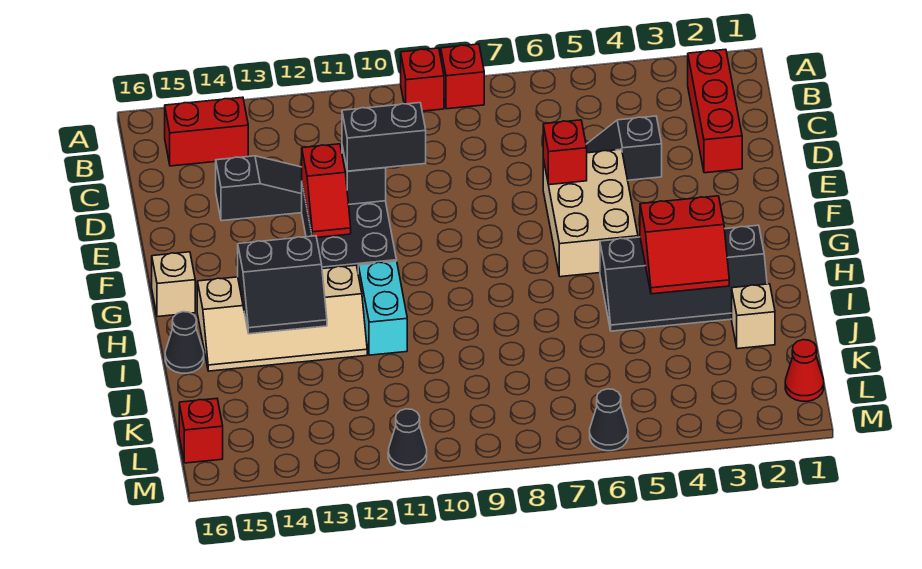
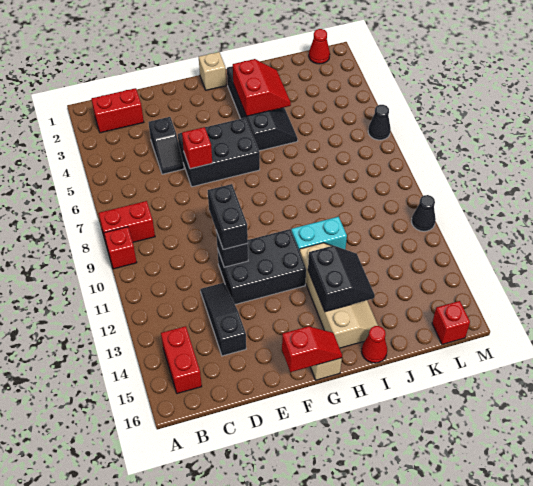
red 1x1 brick [441,44,484,109] -> red 1x2 brick [99,201,155,242]
red 1x3 brick [688,49,742,173] -> red 1x2 brick [91,88,144,133]
tan 2x3 brick [543,149,638,277] -> black 2x3 brick [178,118,260,187]
red 1x2 slope [302,144,351,237] -> red 1x2 slope moved to [282,326,342,372]
black 1x1 cone [165,312,204,373] -> red 1x1 cone [362,326,387,363]
tan 1x1 brick [732,284,775,349] -> tan 1x1 brick moved to [199,52,226,90]

